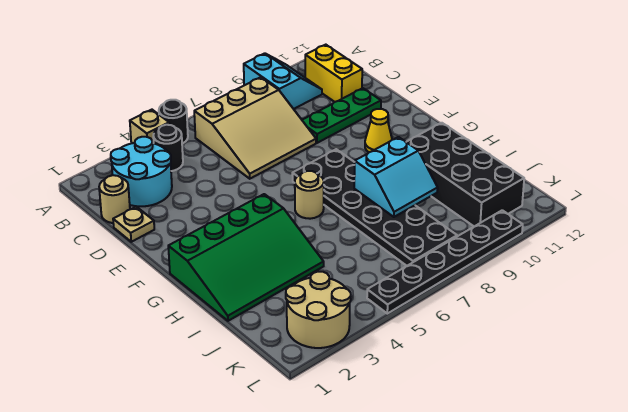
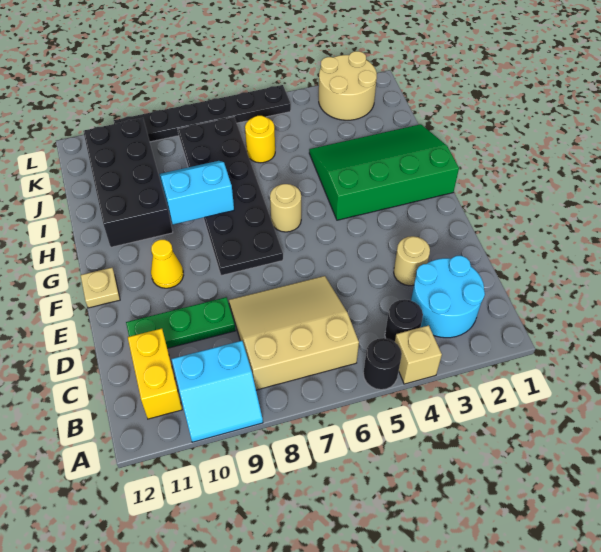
cyan 2x2 slope [244,53,322,109] -> cyan 2x2 slope turned to [172,341,263,442]
tan 1x1 round brick [99,175,130,223] -> tan 1x1 round brick moved to [394,236,430,286]
tan 1x1 plate [113,207,154,242] -> tan 1x1 plate moved to [81,268,120,308]
none -> yellow 1x1 round brick [245,116,275,163]

